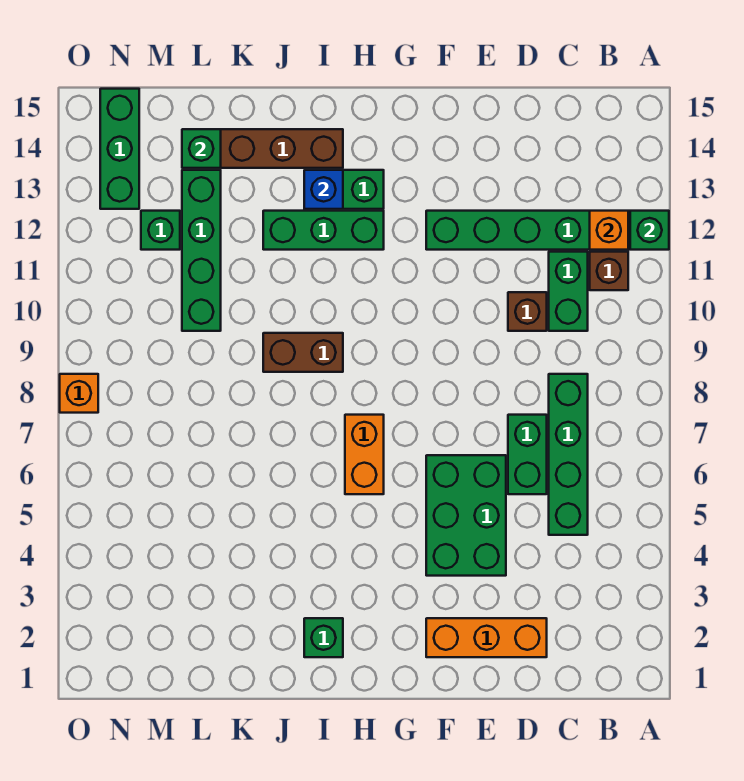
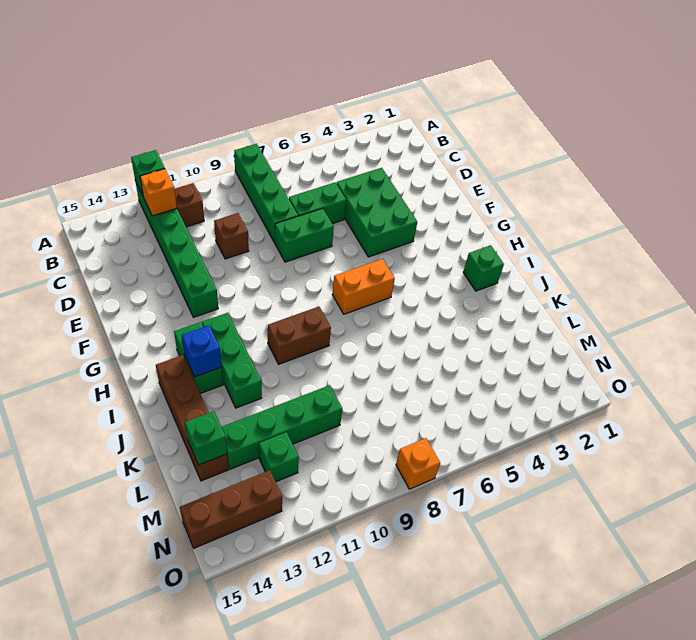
green 1x4 brick [549,374,588,535] -> green 1x4 brick turned to [234,144,298,243]
green 1x2 brick [549,252,588,331] -> green 1x2 brick moved to [275,208,334,262]
orange 1x3 brick [426,618,547,657] -> none
green 2x3 brick [426,455,506,576] -> green 2x3 brick turned to [337,168,417,257]
brown 1x2 brick [263,333,343,372] -> brown 1x2 brick turned to [268,307,331,364]
green 1x3 brick [100,89,139,209] -> brown 1x3 brick [180,470,282,548]

